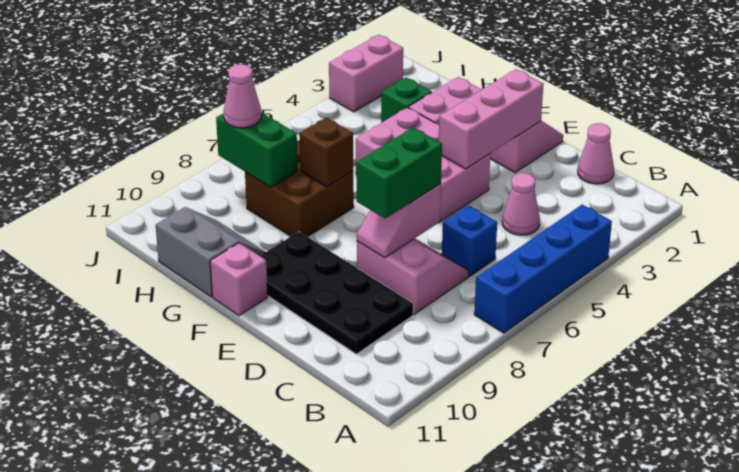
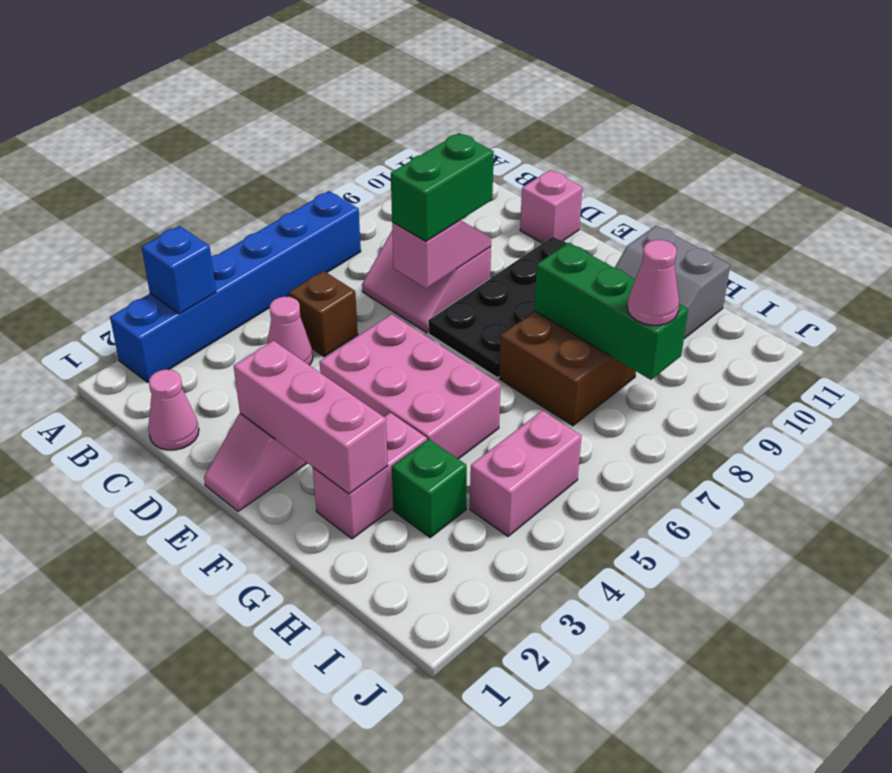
blue 1x4 brick [474,205,612,333] -> blue 1x6 brick [110,191,361,382]
blue 1x1 brick [442,205,497,276] -> blue 1x1 brick moved to [142,226,216,314]
black 2x4 plate [260,232,413,354] -> black 2x4 plate turned to [428,237,567,378]
pink 1x3 brick [439,69,543,169] -> pink 1x3 brick turned to [234,341,388,494]
pink 1x1 brick [210,243,268,316] -> pink 1x1 brick moved to [520,170,583,243]
brown 1x1 brick [299,118,353,187] -> brown 1x1 brick moved to [289,271,358,357]
green 1x2 brick [216,112,298,187] -> green 1x3 brick [534,243,688,380]
pink 1x2 brick [329,35,403,112] -> pink 1x2 brick moved to [470,411,581,536]

